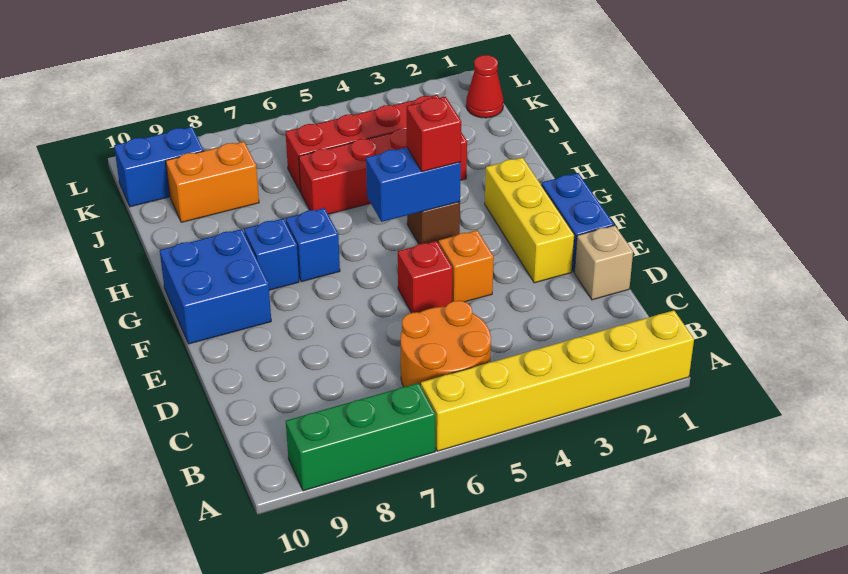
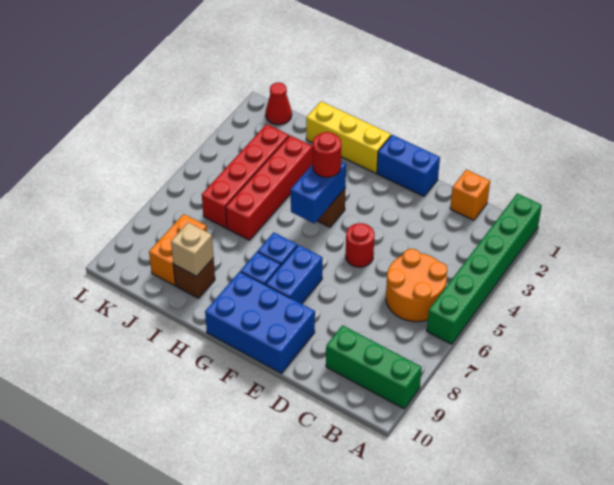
yellow 1x6 brick [421,310,694,451] -> green 1x6 brick [427,193,542,344]
green 1x3 brick [286,383,435,491] -> green 1x3 brick turned to [326,325,422,409]
tan 1x1 brick [574,225,633,300] -> tan 1x1 brick moved to [171,223,214,276]
yellow 1x3 brick [485,158,574,283] -> yellow 1x3 brick moved to [306,101,391,173]
orange 1x1 brick [439,230,494,302] -> orange 1x1 brick moved to [450,169,490,220]
red 1x1 brick [398,241,452,313] -> red 1x1 round brick [346,223,375,267]
blue 2x2 brick [160,229,271,344] -> blue 2x3 brick [205,272,315,373]
red 1x1 brick [406,97,461,172] -> red 1x1 round brick [313,132,341,177]
none -> brown 1x1 brick [173,258,215,298]
blue 1x2 brick [114,127,204,207] -> blue 1x2 brick moved to [266,245,323,304]

